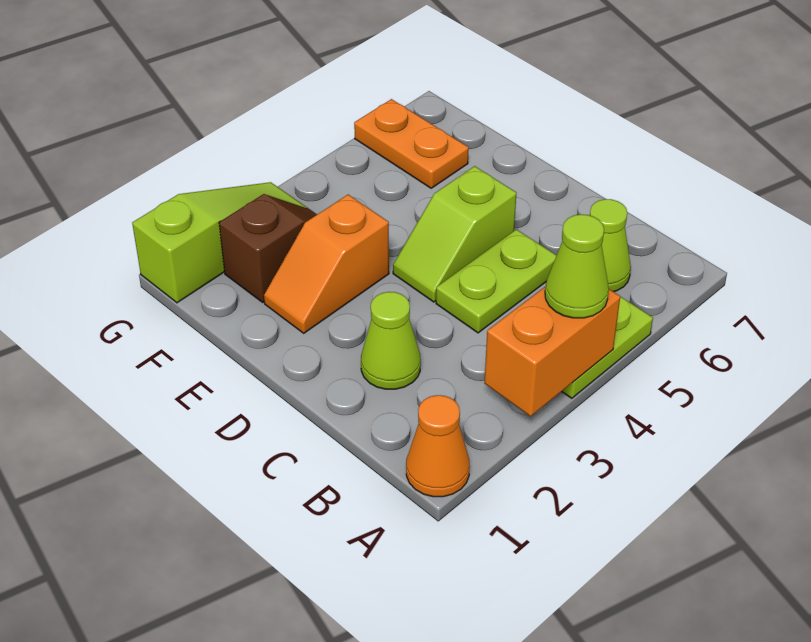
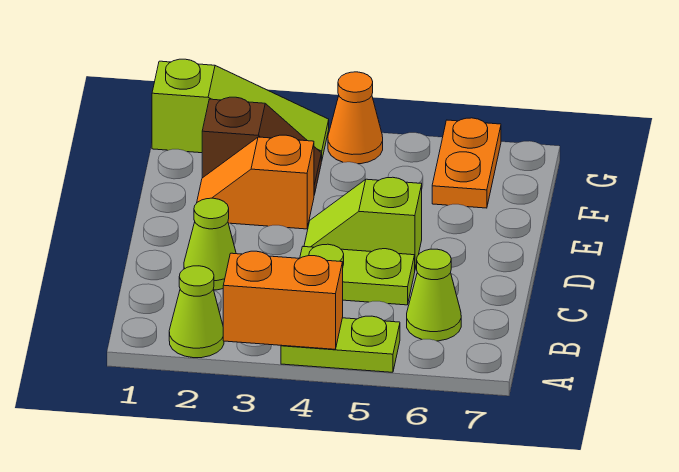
orange 1x1 cone [406,395,470,497] -> orange 1x1 cone moved to [328,72,383,164]
lime 1x1 cone [545,214,609,318] -> lime 1x1 cone moved to [169,266,224,358]

